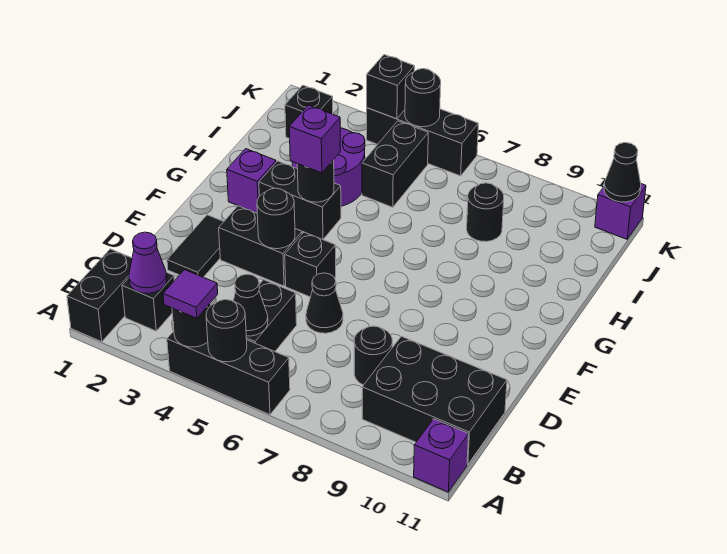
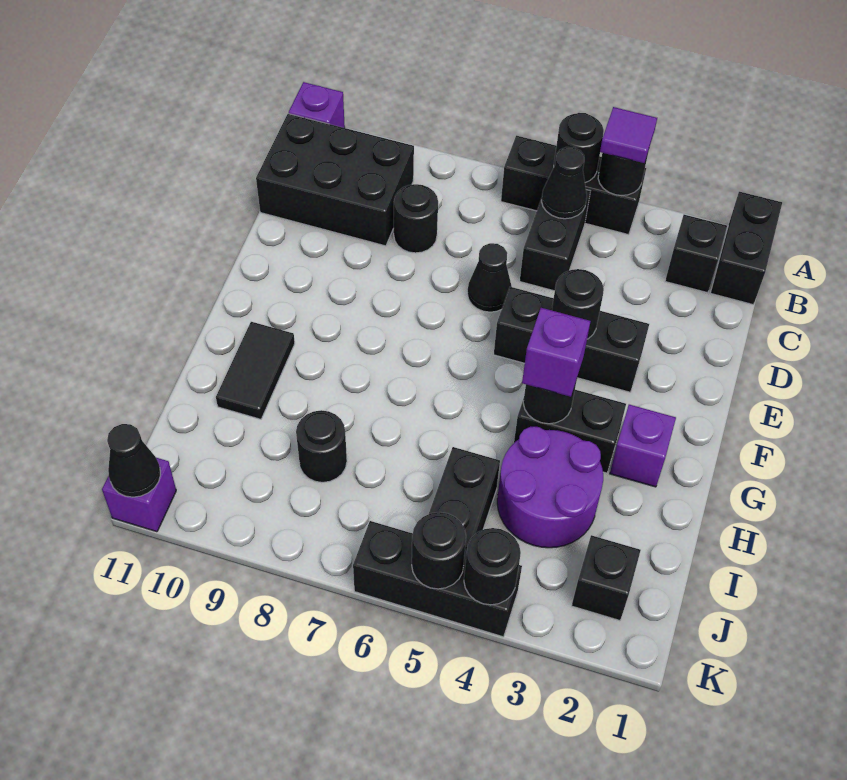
purple 1x1 cone [129,232,167,293] -> none
black 1x2 tile [167,215,224,277] -> black 1x2 tile moved to [216,322,295,419]
black 1x1 brick [367,55,415,119] -> black 1x1 round brick [464,528,521,605]

